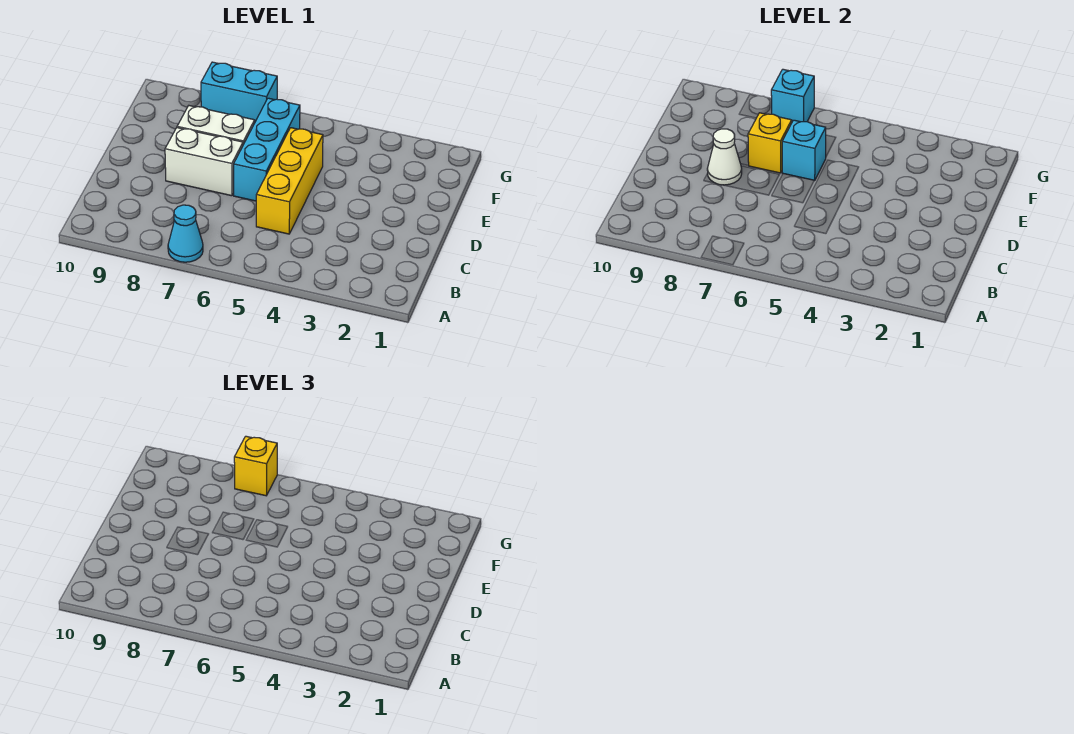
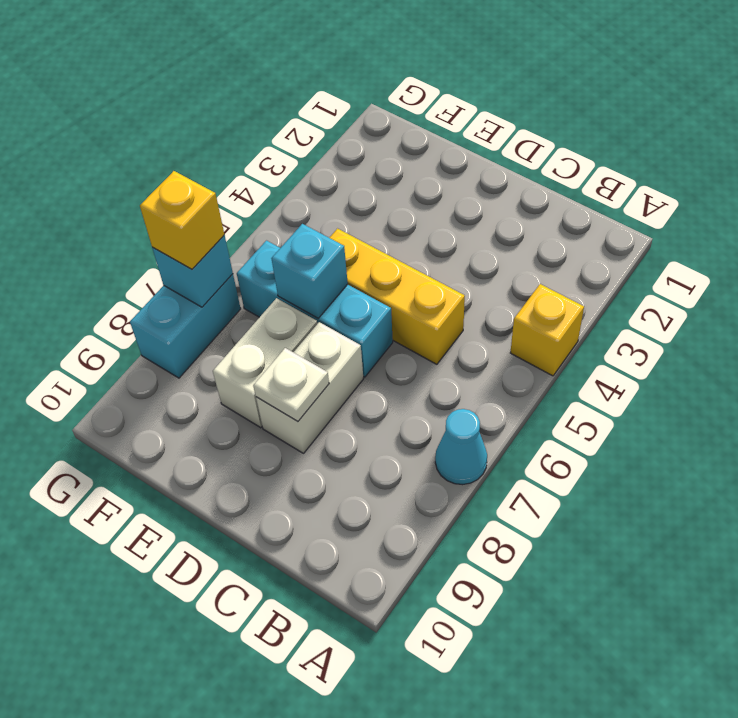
white 1x1 cone [707,129,742,185] -> white 1x1 plate [253,348,329,421]
yellow 1x1 brick [748,113,792,173] -> yellow 1x1 brick moved to [510,284,584,376]

